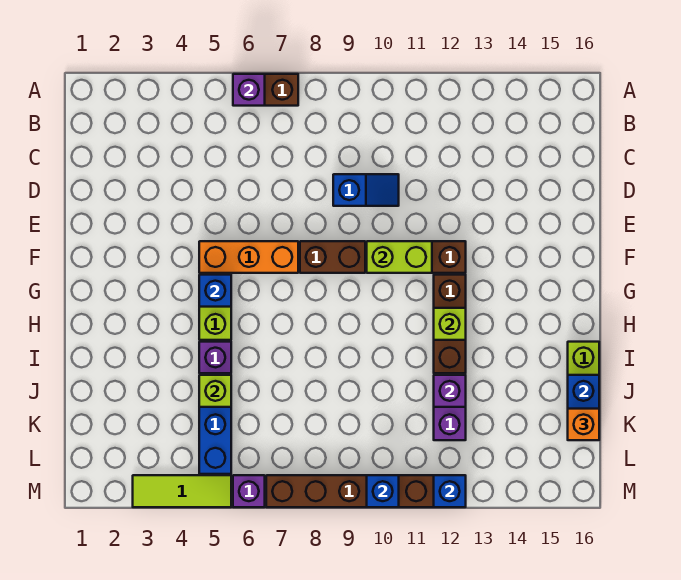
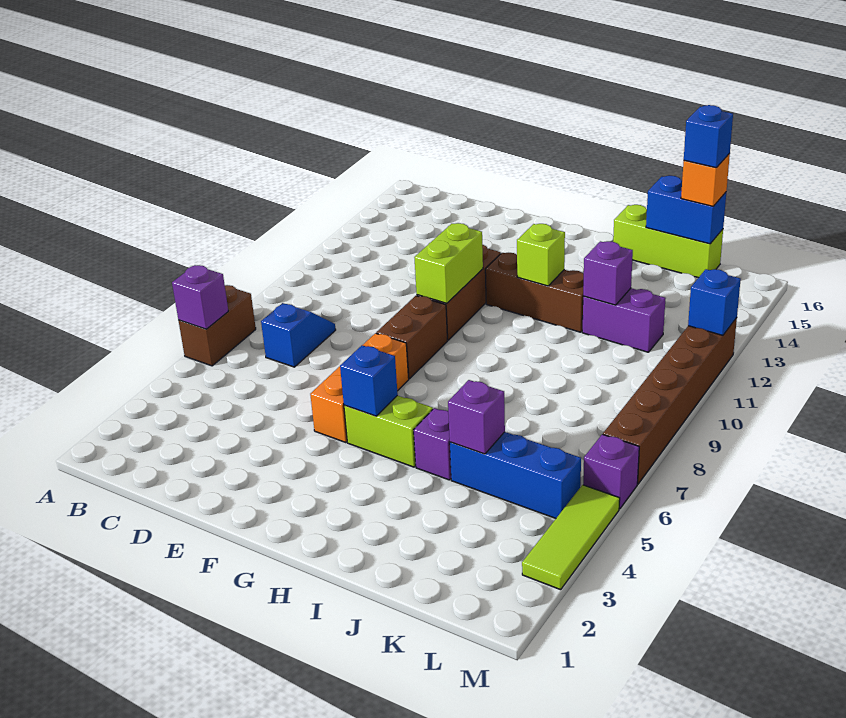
blue 1x2 slope [333,174,399,206] -> blue 1x2 slope moved to [261,303,336,367]
lime 1x1 brick [199,375,231,407] -> purple 1x1 brick [448,380,505,454]
blue 1x1 brick [367,475,399,507] -> blue 1x1 brick moved to [684,105,733,168]

